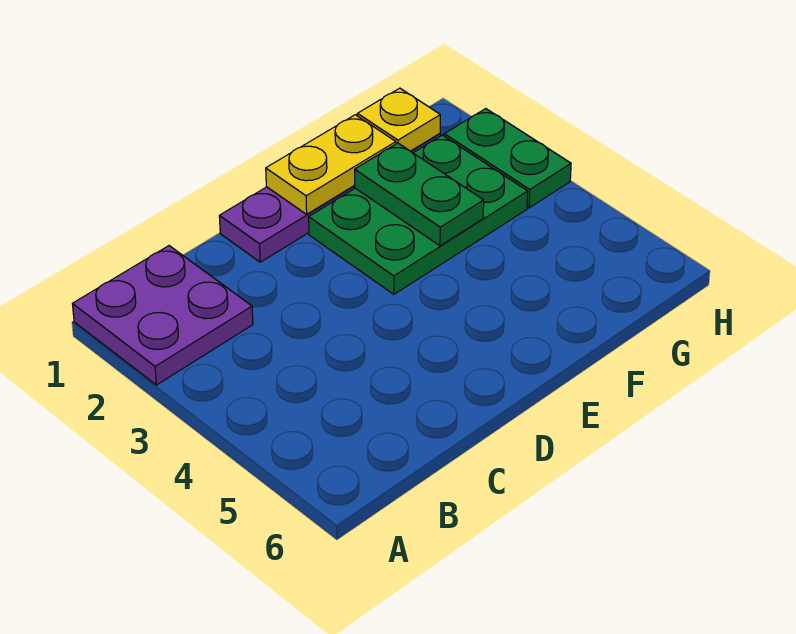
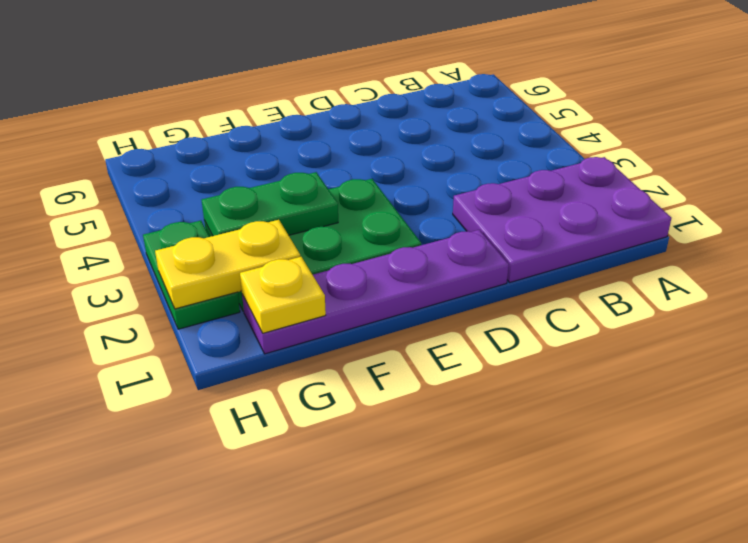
purple 2x2 plate [73,246,253,385] -> purple 2x3 plate [453,157,671,282]
yellow 1x2 plate [266,115,396,214] -> yellow 1x2 plate moved to [155,220,300,309]
green 1x2 plate [355,143,484,246] -> green 1x2 plate turned to [202,172,338,236]

